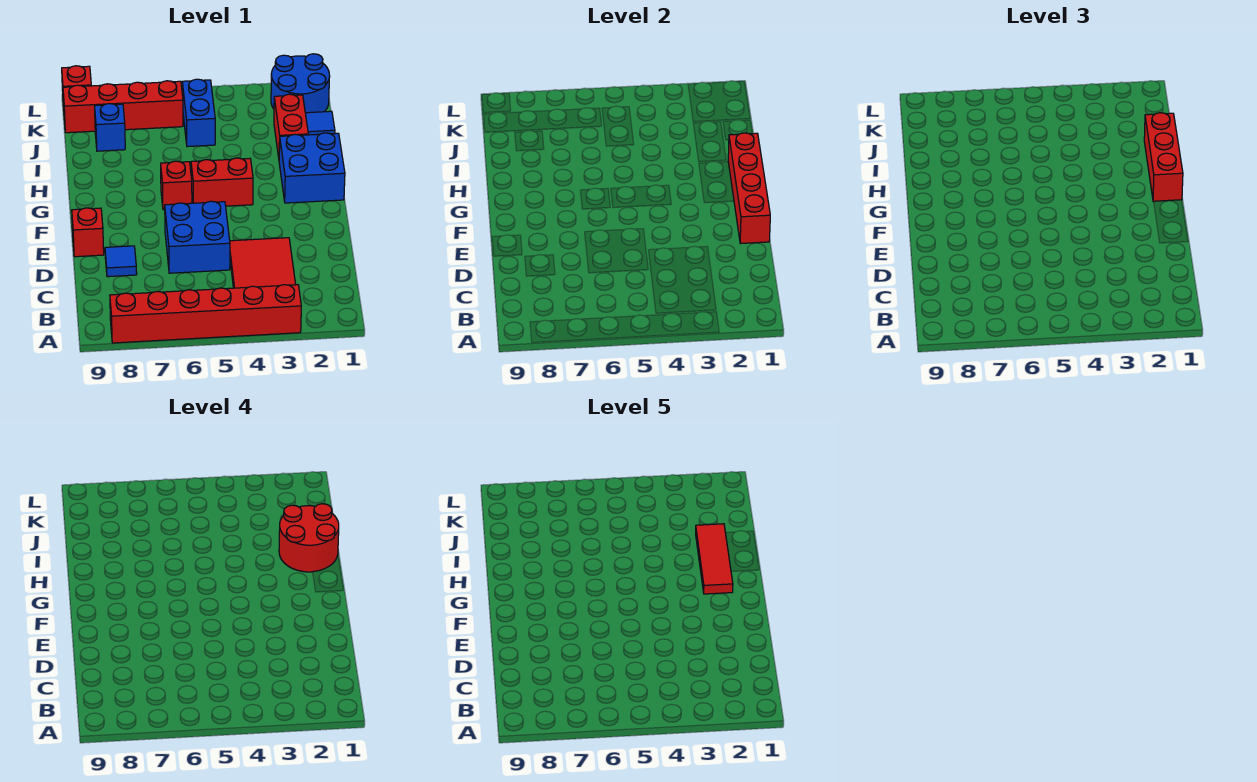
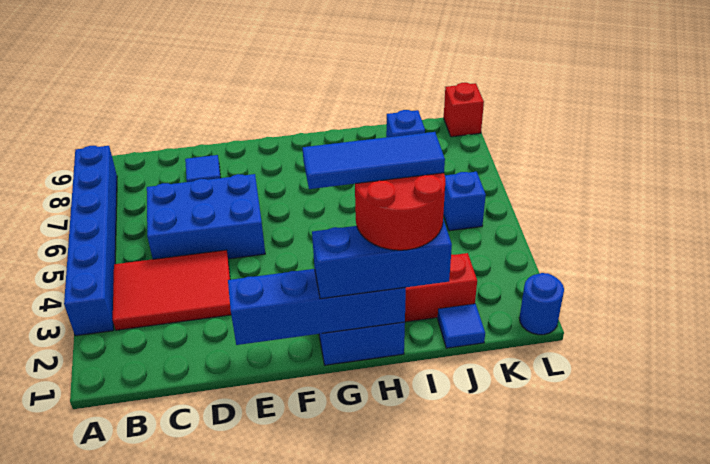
red 1x6 brick [110,285,301,343] -> blue 1x6 brick [64,146,117,336]
blue 2x2 brick [165,201,230,273] -> blue 2x3 brick [147,174,265,259]
red 1x4 brick [728,133,770,244] -> blue 1x4 brick [228,269,406,345]
red 1x1 brick [72,208,104,257] -> none
red 1x3 brick [1144,113,1183,202] -> blue 1x3 brick [312,219,452,299]
red 1x3 tile [696,524,733,594] -> blue 1x3 tile [303,132,445,189]
red 1x2 brick [191,158,253,206] -> none
red 1x1 brick [161,161,192,210] -> none
blue 1x2 brick [182,79,215,147] -> blue 1x1 brick [443,172,486,231]
blue 2x2 round brick [271,54,330,113] -> blue 1x1 round brick [519,273,564,335]
red 1x4 brick [63,81,183,133] -> none

